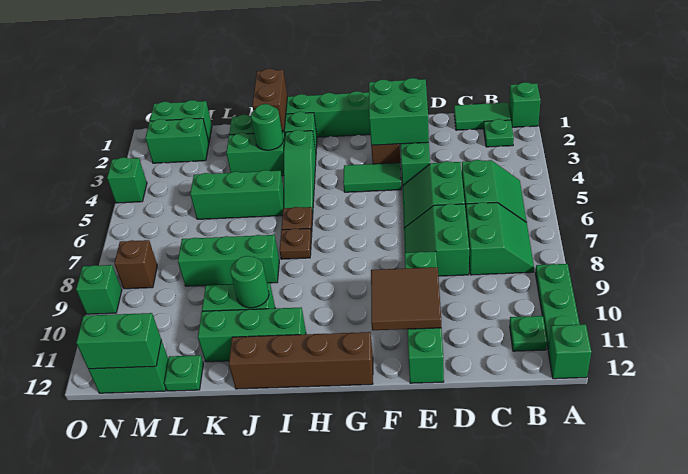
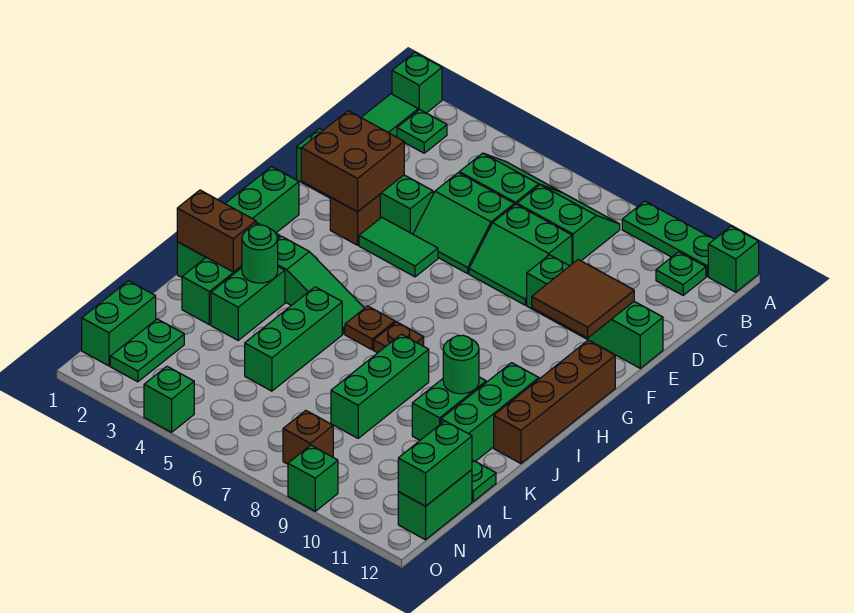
green 2x2 brick [369,78,429,145] -> brown 2x2 brick [301,111,404,212]
green 1x2 tile [343,163,401,192] -> green 1x2 tile turned to [359,217,438,277]
green 1x2 brick [145,118,209,163] -> green 1x2 plate [110,319,184,382]

